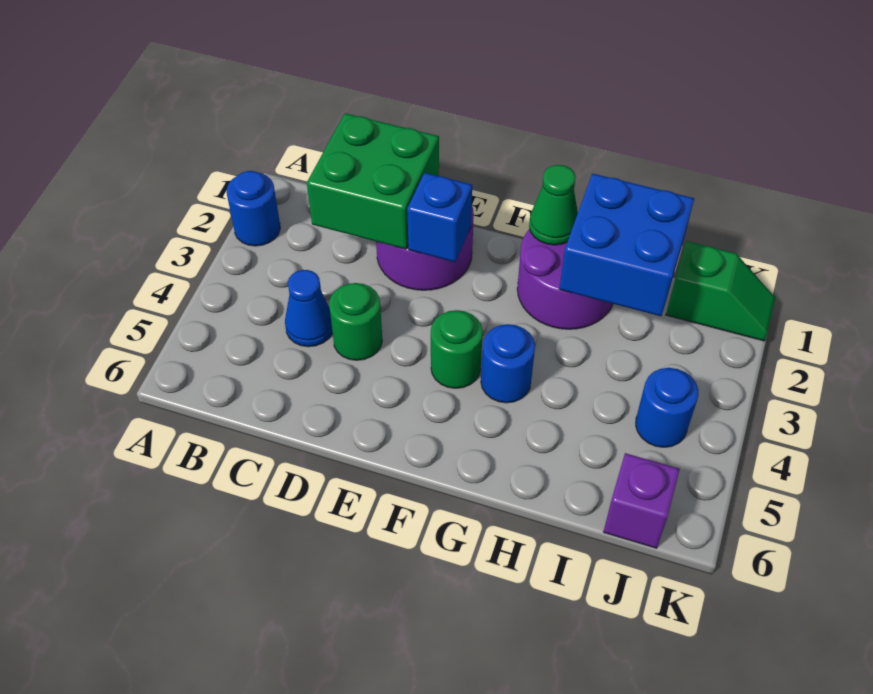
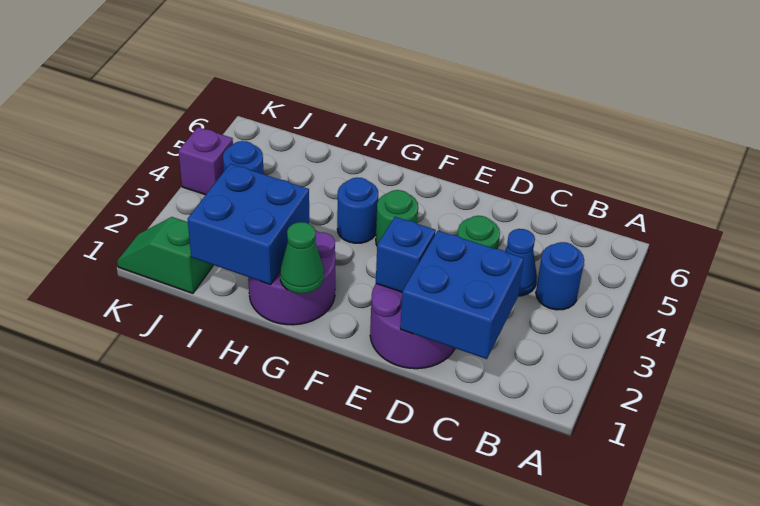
blue 1x1 round brick [227,171,280,246] -> blue 1x1 round brick moved to [536,242,584,310]
green 2x2 brick [307,113,439,249] -> blue 2x2 brick [400,231,524,359]
purple 1x1 brick [604,453,680,548] -> purple 1x1 brick moved to [179,127,233,195]

